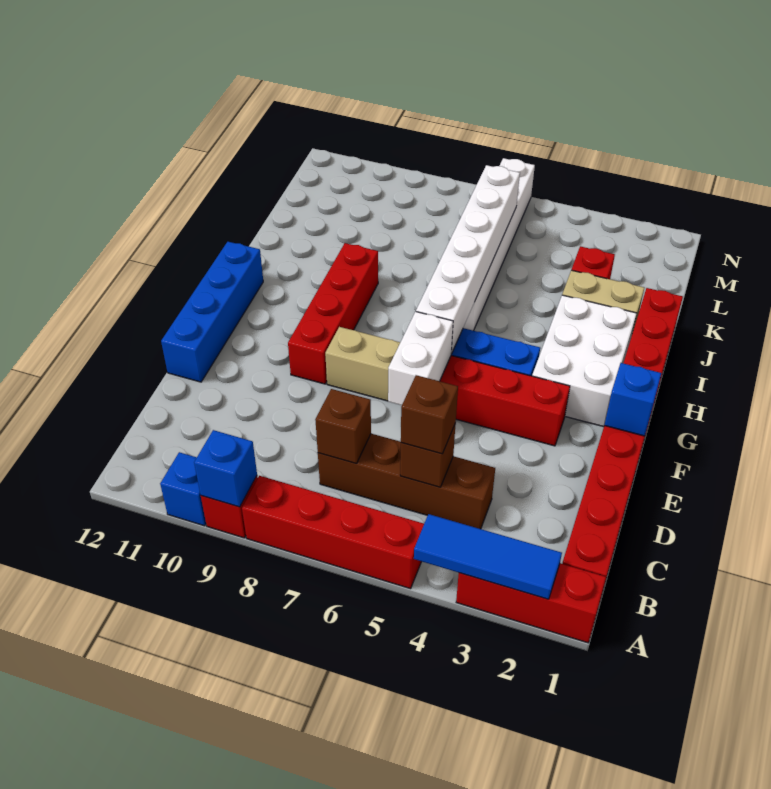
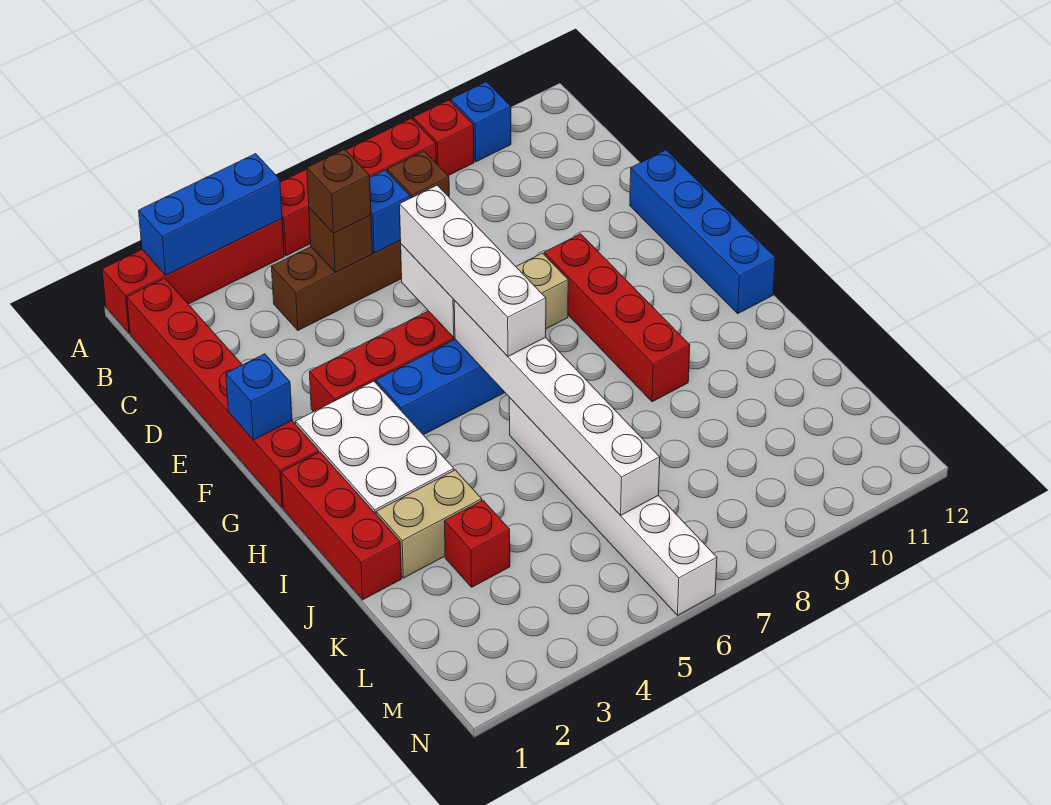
red 1x3 brick [456,563,606,643] -> red 1x4 brick [102,219,284,333]
blue 1x3 tile [414,514,562,599] -> blue 1x3 brick [139,154,282,275]
blue 1x1 brick [194,430,257,507] -> blue 1x1 brick moved to [370,170,410,253]
none -> white 1x4 brick [400,185,546,356]

